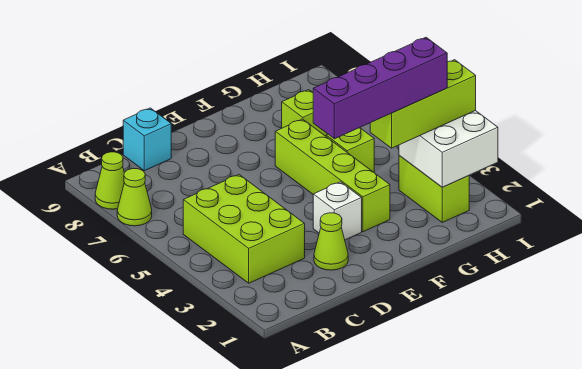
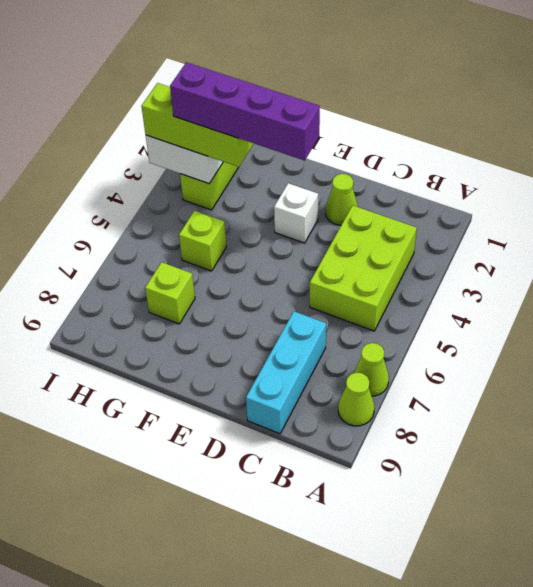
cyan 1x1 brick [123,108,171,171] -> cyan 1x3 brick [246,311,326,434]
lime 1x4 brick [275,119,390,232] -> none

